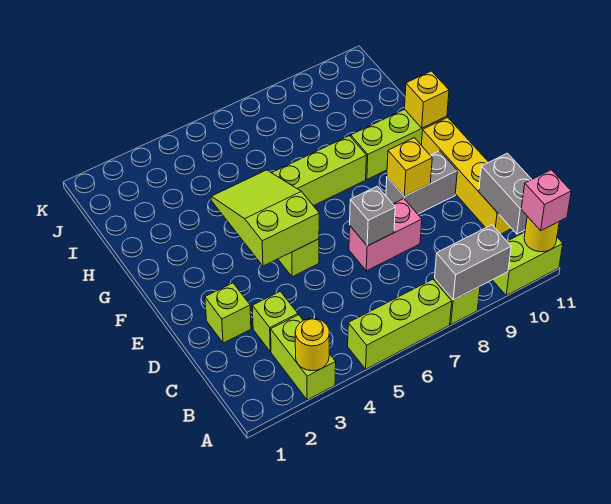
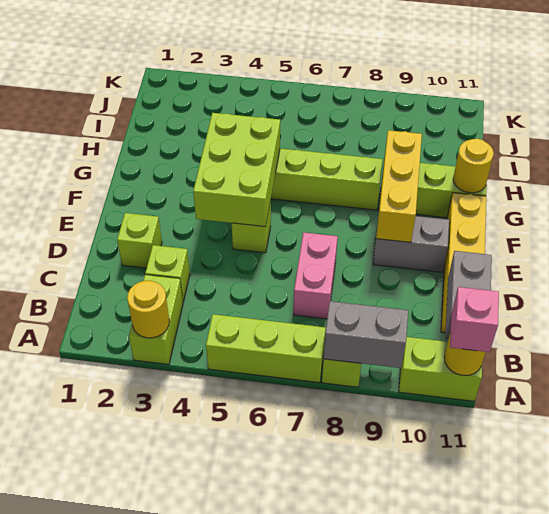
pink 1x2 brick [349,199,422,271] -> pink 1x2 brick turned to [294,232,338,319]
grey 1x1 brick [350,186,395,246] -> none
lime 2x3 slope [211,170,319,266] -> lime 2x3 brick [193,113,280,227]
yellow 1x1 brick [387,138,432,196] -> yellow 1x3 brick [376,130,422,242]
yellow 1x1 brick [405,71,449,128] -> yellow 1x1 round brick [453,139,494,193]

